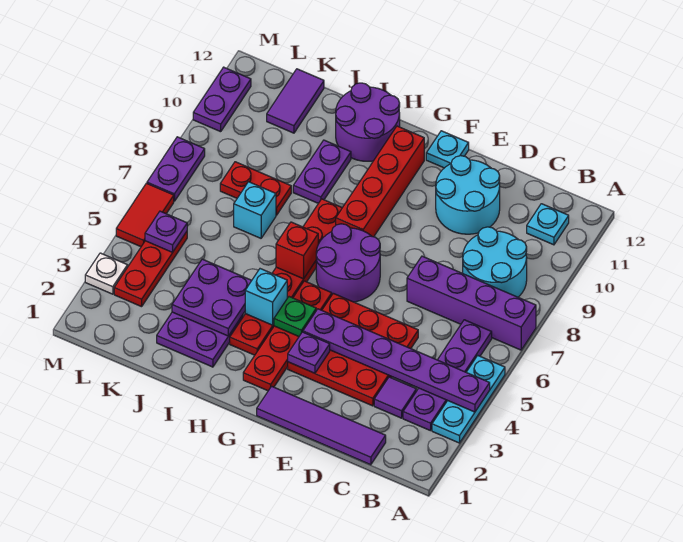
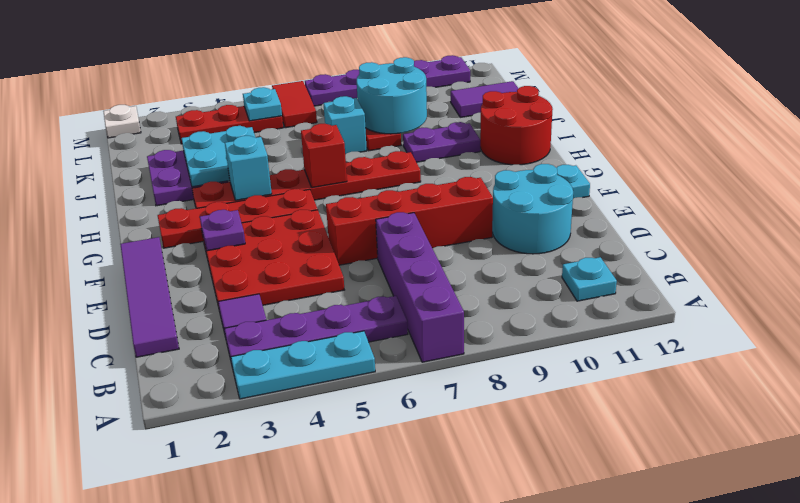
purple 1x6 plate [303,309,490,412] -> none
cyan 2x2 round brick [463,227,527,297] -> cyan 2x2 round brick moved to [357,57,427,134]
purple 2x2 round brick [316,224,380,302] -> none
green 1x1 plate [274,297,316,336] -> none
red 1x4 brick [336,126,424,237] -> red 1x4 brick moved to [326,177,493,265]
purple 2x2 round brick [336,83,400,161] -> red 2x2 round brick [480,86,553,165]
purple 2x2 plate [172,259,252,336] -> cyan 2x2 plate [182,126,256,187]
purple 1x1 plate [145,211,187,253] -> cyan 1x1 plate [243,87,282,121]
white 1x1 plate [85,253,128,294] -> white 1x1 plate moved to [103,105,141,138]
red 1x2 tile [116,183,174,247] -> red 1x2 tile turned to [272,81,317,128]

